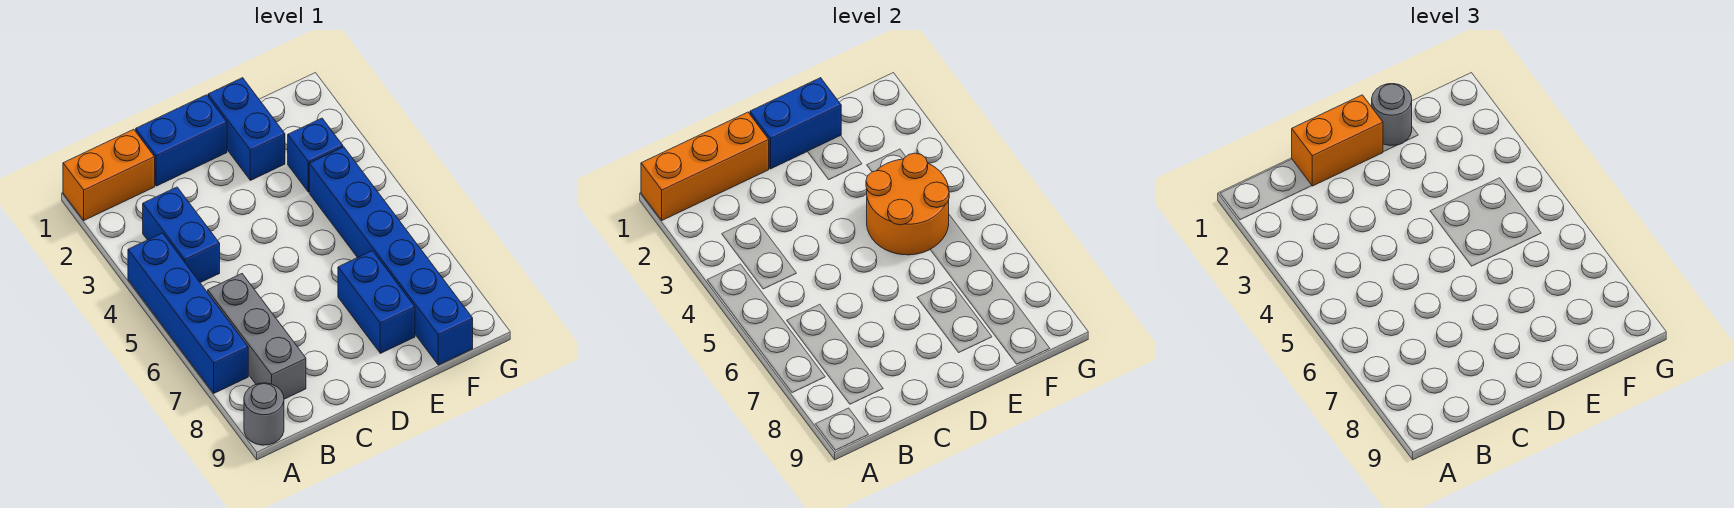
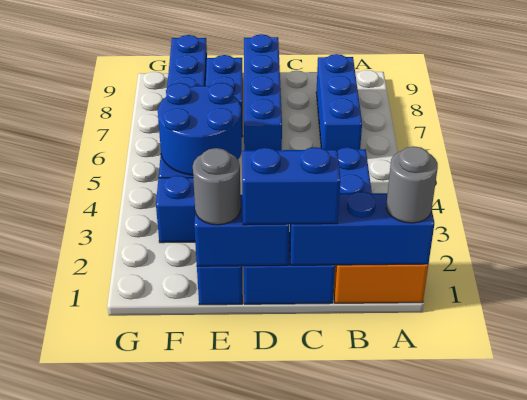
orange 1x3 brick [641,112,769,220] -> blue 1x3 brick [289,192,434,265]
blue 1x4 brick [128,233,248,393] -> blue 1x4 brick moved to [244,34,282,150]
grey 1x1 round brick [244,383,284,445] -> grey 1x1 round brick moved to [386,146,438,223]
grey 1x3 brick [208,274,306,399] -> blue 1x3 brick [316,54,362,150]
orange 1x2 brick [1292,95,1383,186] -> blue 1x2 brick [242,147,340,225]
orange 2x2 round brick [866,153,949,255] -> blue 2x2 round brick [158,83,242,175]

